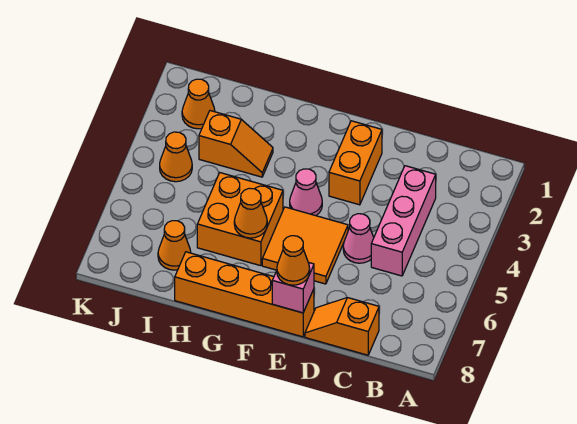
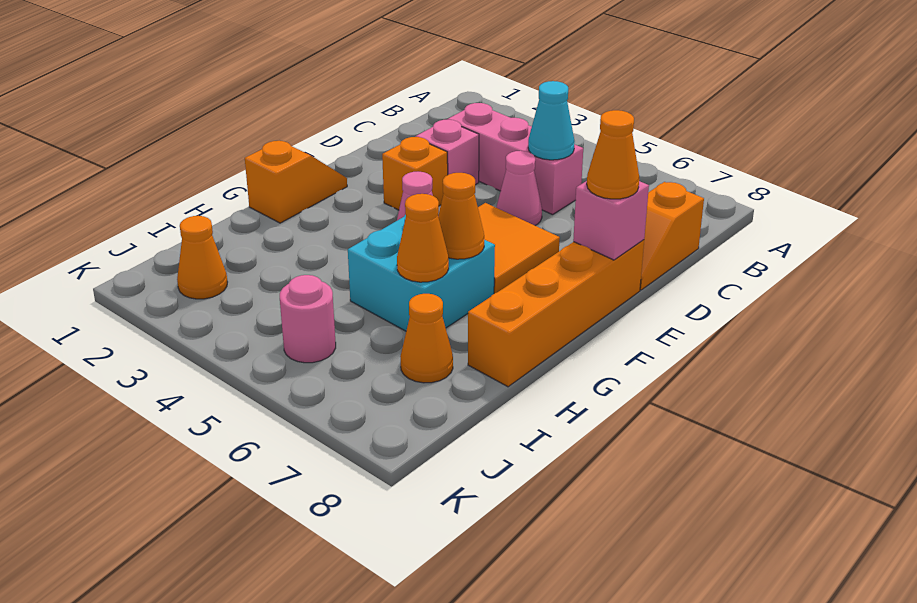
none -> cyan 1x1 cone [528,81,575,160]
none -> pink 1x1 brick [415,120,479,185]
orange 1x2 brick [329,121,382,205] -> orange 1x1 brick [382,137,448,210]
orange 2x2 brick [197,173,283,266] -> cyan 2x2 brick [348,215,495,331]
orange 1x2 slope [199,111,273,177] -> orange 1x2 slope moved to [245,141,347,223]
orange 1x1 cone [160,132,192,182] -> orange 1x1 cone moved to [397,194,449,282]
none -> pink 1x1 round brick [280,275,336,363]

